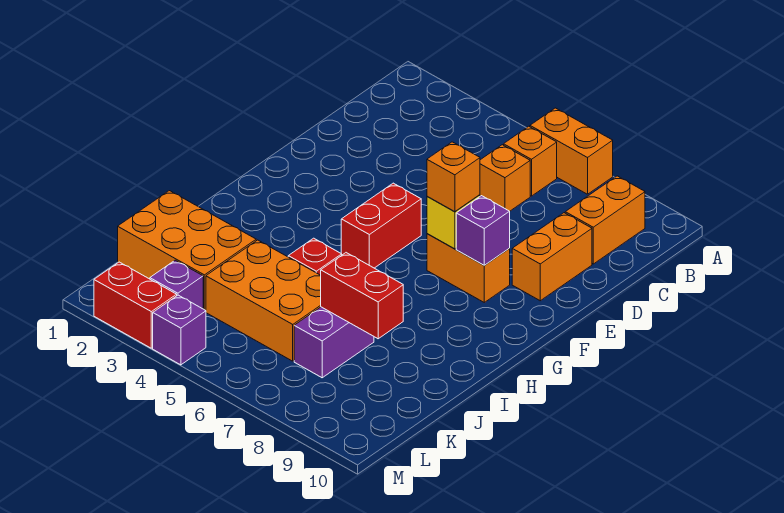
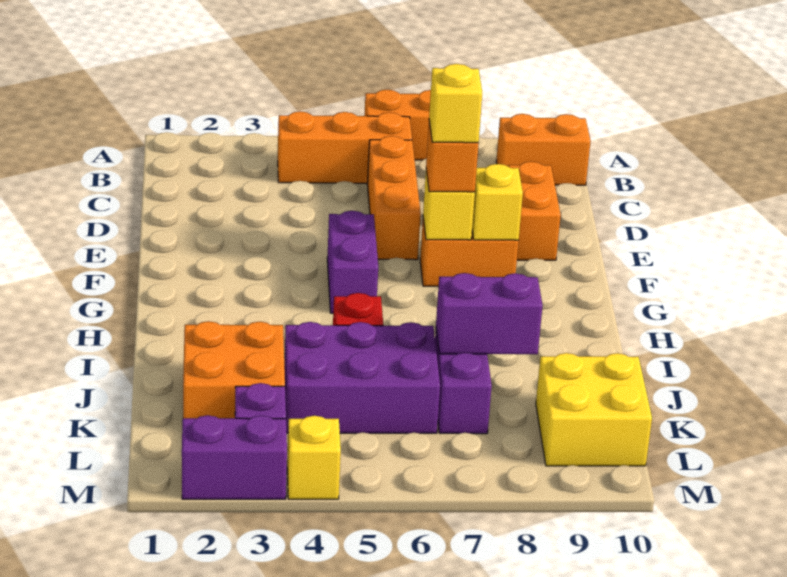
orange 1x1 brick [504,126,557,196] -> orange 1x3 brick [278,111,412,183]
orange 1x2 brick [565,176,645,264] -> orange 1x2 brick turned to [496,114,591,185]
orange 1x1 brick [480,145,530,211] -> orange 1x3 brick [367,136,421,260]
red 1x2 brick [341,183,421,268] -> purple 1x2 brick [327,211,378,313]
none -> yellow 1x1 brick [429,64,482,143]
purple 1x1 brick [456,196,510,265] -> yellow 1x1 brick [472,164,523,240]
orange 2x3 brick [118,191,256,310] -> orange 2x2 brick [183,321,285,418]
orange 2x3 brick [206,240,321,361] -> purple 2x3 brick [284,322,440,433]
red 1x2 brick [321,253,403,339] -> purple 1x2 brick [436,273,543,354]
none -> yellow 2x2 brick [536,353,652,466]
red 1x2 brick [94,262,177,348] -> purple 1x2 brick [182,415,287,499]
purple 1x1 brick [153,295,206,365] -> yellow 1x1 brick [287,416,341,499]

